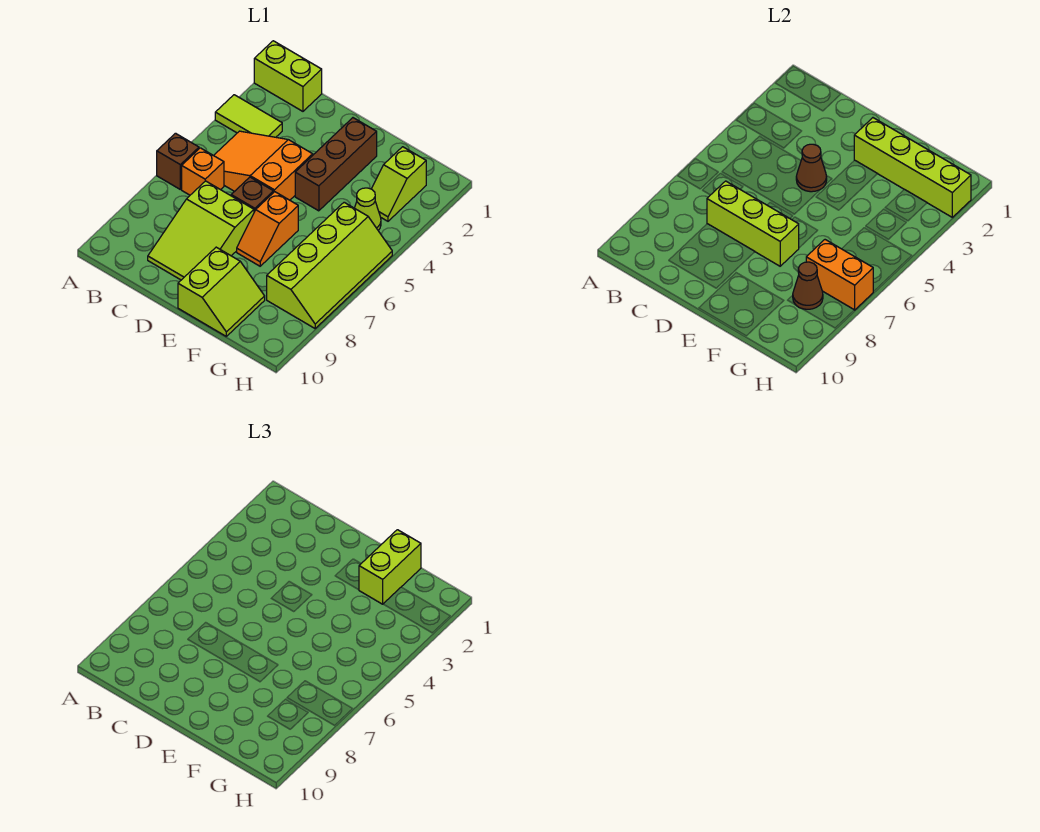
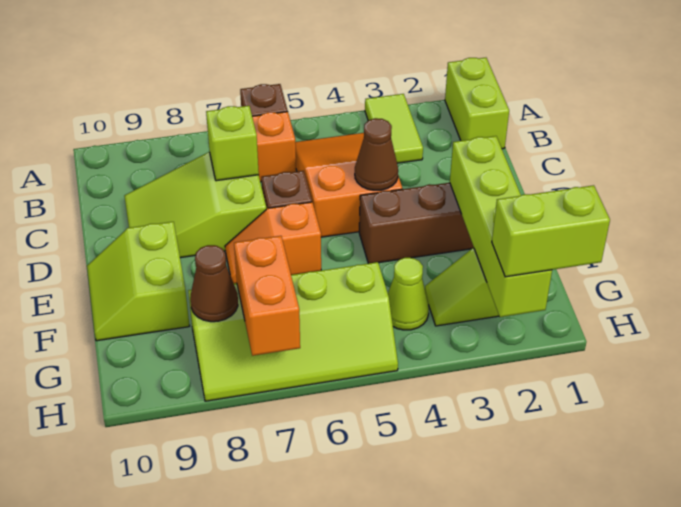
lime 1x3 brick [707,181,799,266] -> lime 1x1 brick [206,106,259,181]
lime 2x2 slope [178,247,265,336] -> lime 2x2 slope turned to [87,222,190,341]
lime 1x2 brick [359,530,421,604] -> lime 1x2 brick moved to [492,185,610,277]

